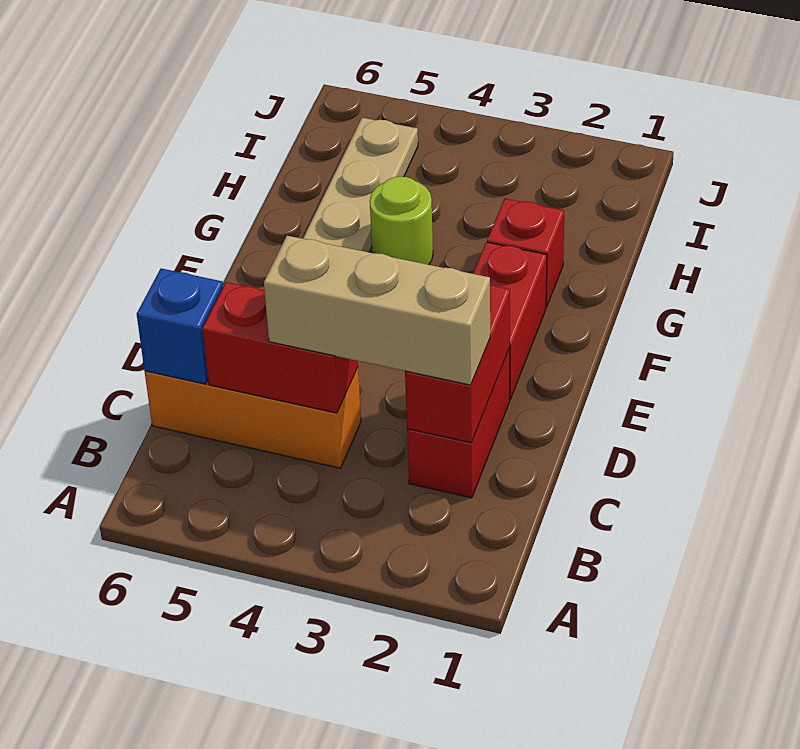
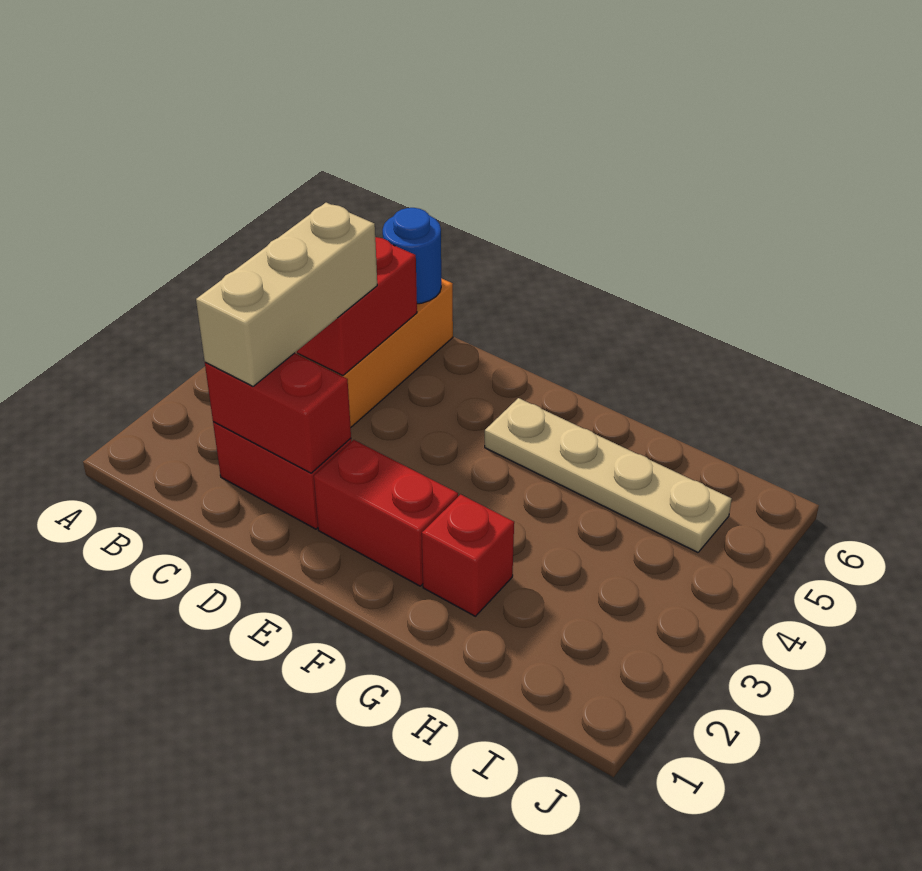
blue 1x1 brick [137,268,223,384] -> blue 1x1 round brick [383,208,441,304]
lime 1x1 round brick [370,176,433,265] -> none

